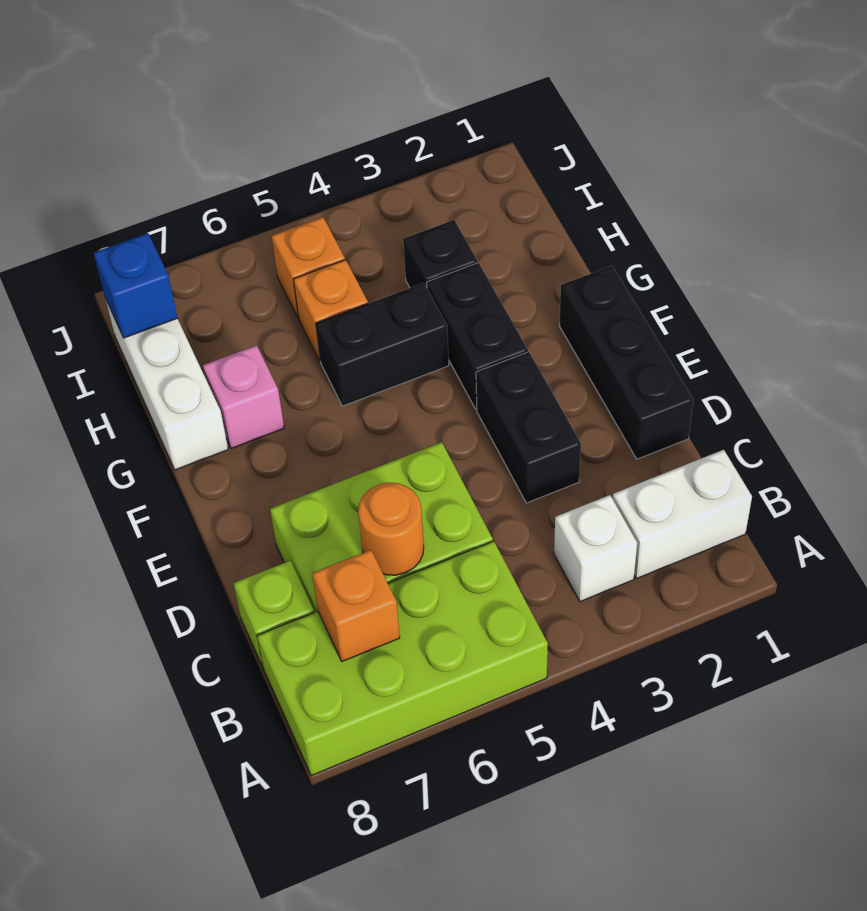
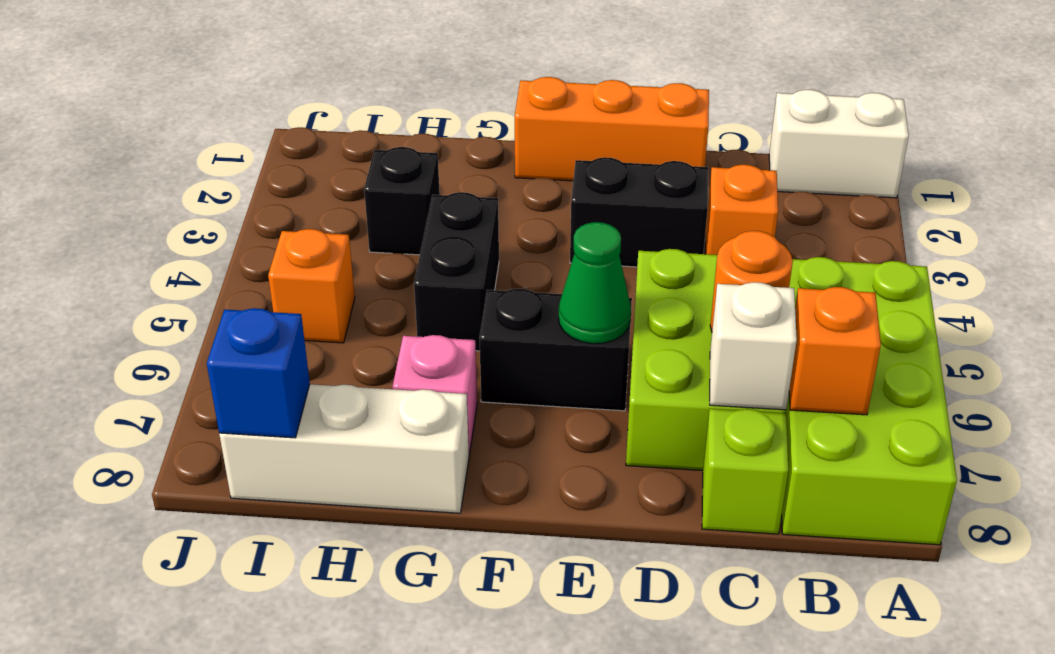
white 1x2 brick [613,450,752,578] -> white 1x2 brick turned to [769,90,909,198]
white 1x1 brick [554,495,637,602] -> white 1x1 brick moved to [710,282,797,410]
black 1x3 brick [560,266,693,459] -> orange 1x3 brick [515,77,709,181]
none -> green 1x1 cone [559,222,631,344]
black 1x2 brick [427,263,528,409] -> black 1x2 brick moved to [479,289,632,411]
orange 1x1 brick [293,260,368,361] -> orange 1x1 brick moved to [705,165,778,255]

